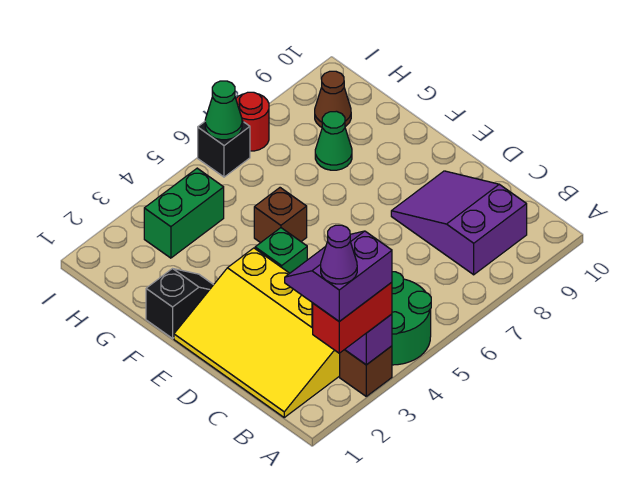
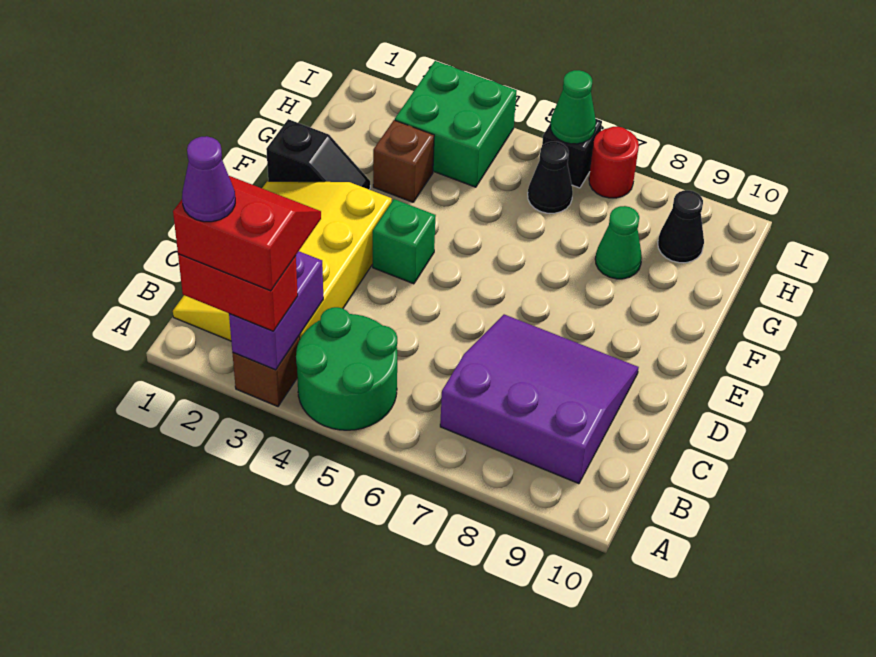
purple 2x2 slope [285,231,392,321] -> red 2x2 slope [173,176,321,291]
purple 2x3 slope [391,171,527,275] -> purple 3x3 slope [440,314,639,484]
brown 1x1 brick [254,188,307,243] -> brown 1x1 brick moved to [373,120,434,202]
green 1x2 brick [144,168,224,258] -> green 2x2 brick [395,61,517,187]
none -> black 1x1 cone [528,142,573,213]
brown 1x1 cone [315,71,351,127] -> black 1x1 cone [658,190,704,263]

